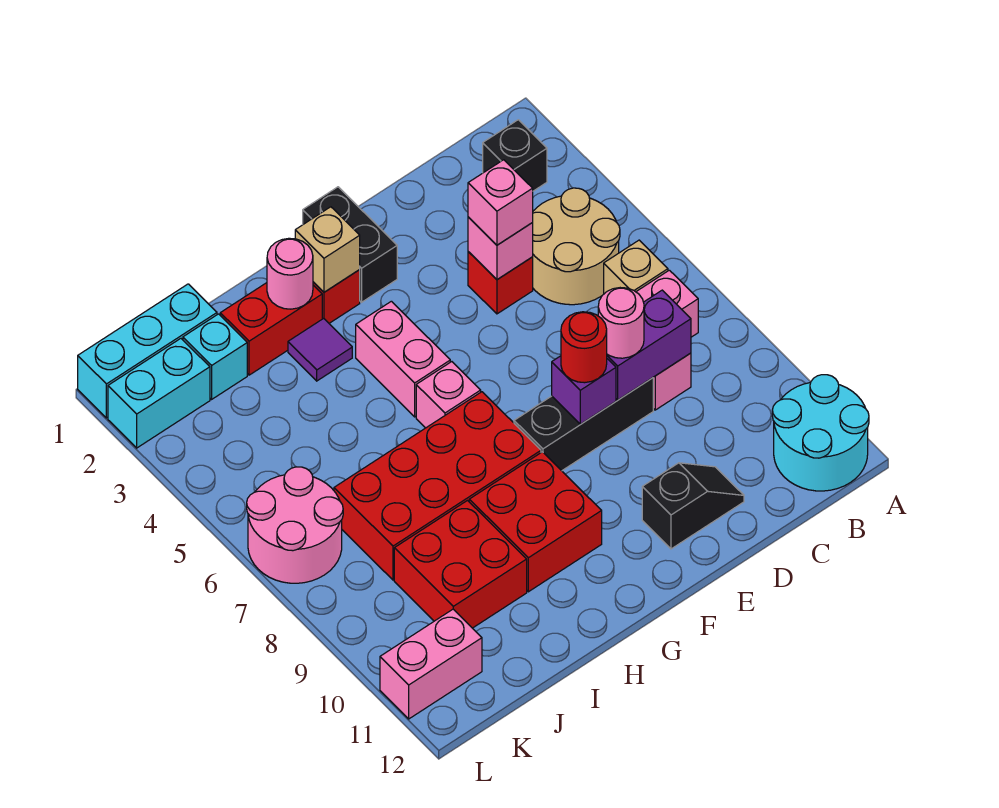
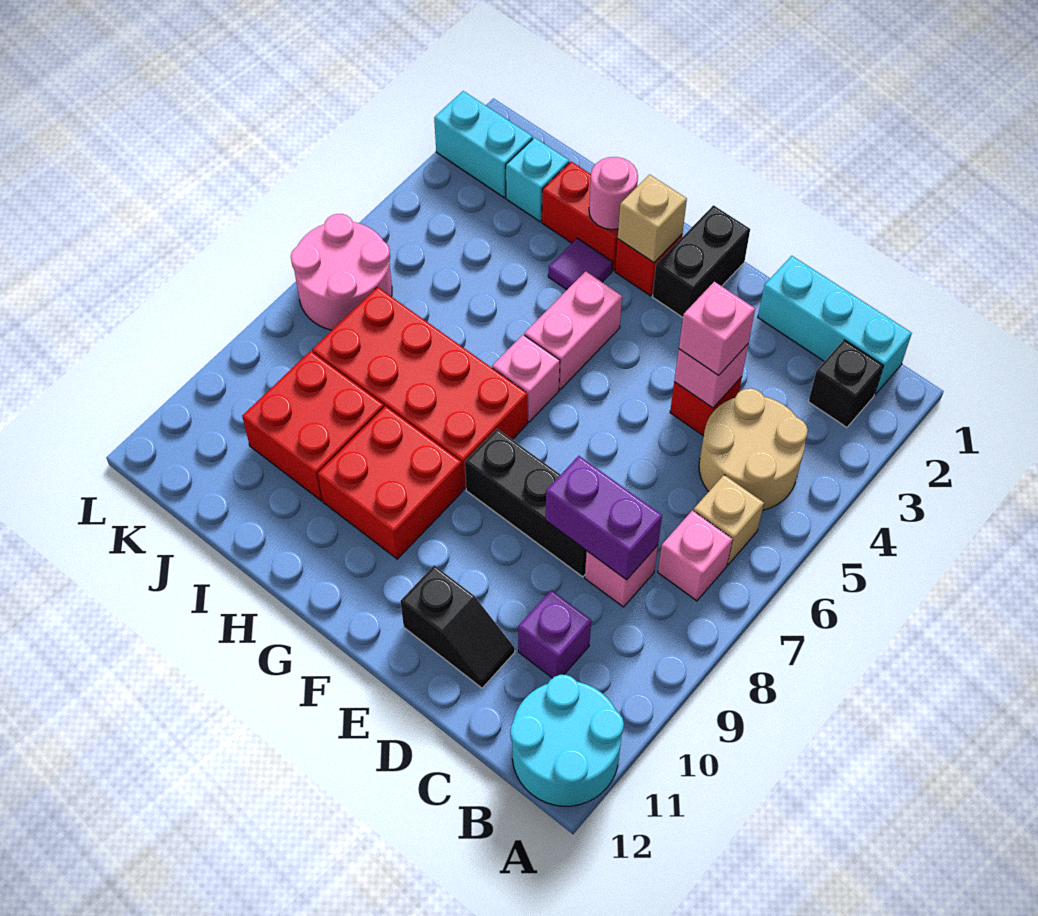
pink 1x1 round brick [598,288,644,358] -> none
purple 1x1 brick [552,356,616,424] -> purple 1x1 brick moved to [518,590,591,678]
red 1x1 round brick [561,312,607,383] -> none
cyan 1x3 brick [78,284,217,418] -> cyan 1x3 brick moved to [758,256,912,395]
pink 1x2 brick [380,609,482,719] -> none

